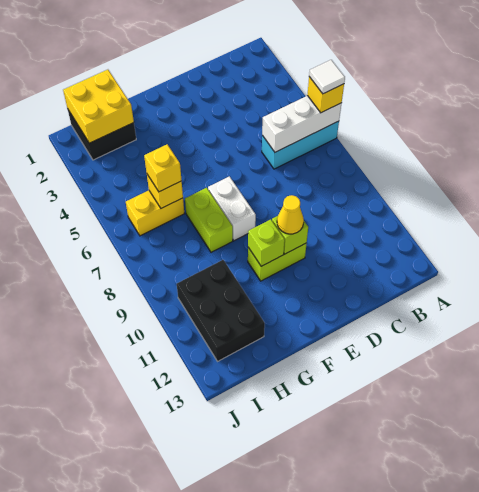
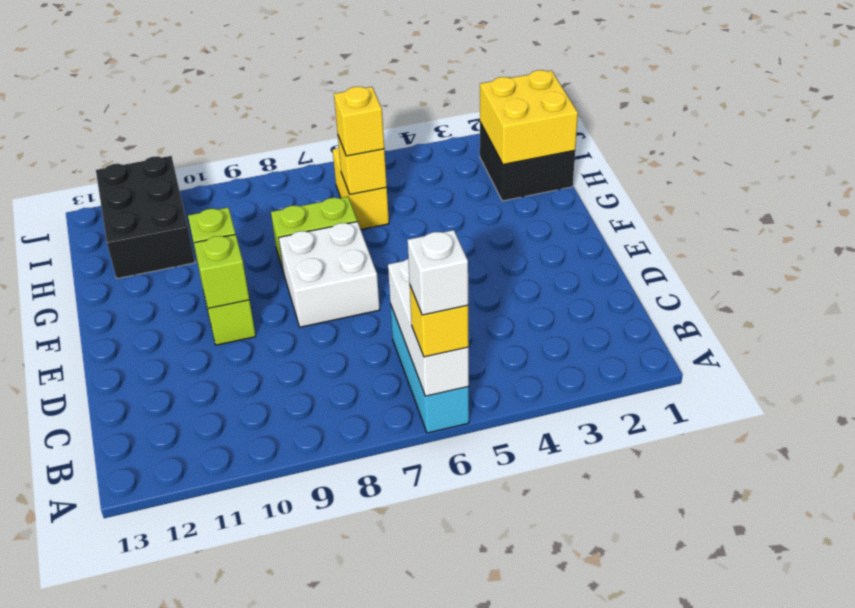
white 1x1 tile [309,60,345,94] -> white 1x1 brick [408,230,468,315]
yellow 1x1 cone [277,195,304,234] -> none
white 1x2 brick [208,176,256,241] -> white 2x2 brick [279,222,380,327]
black 2x3 brick [177,260,265,361] -> black 2x3 brick turned to [96,156,195,279]

